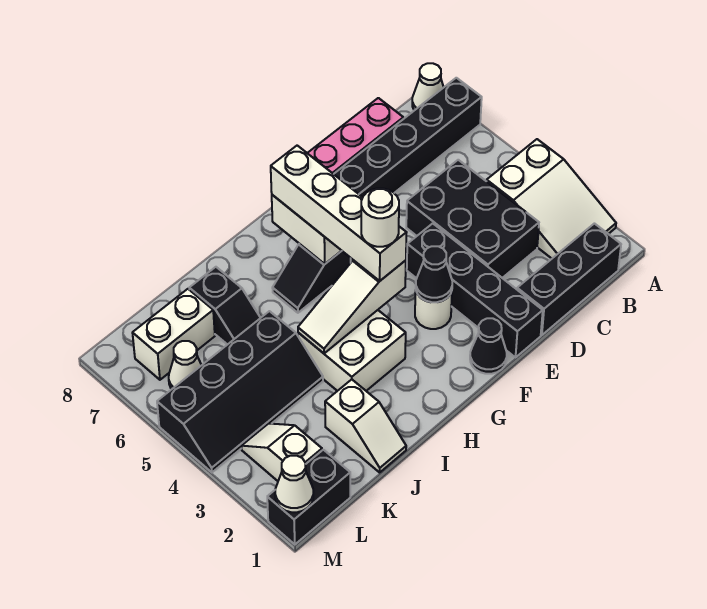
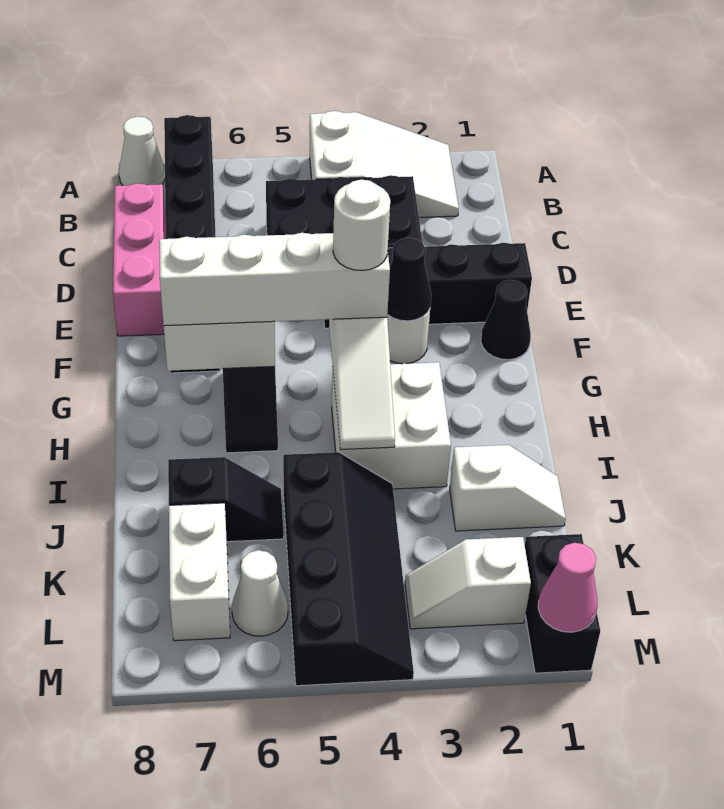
black 1x3 brick [517,224,621,335] -> none
white 1x1 cone [275,456,313,512] -> pink 1x1 cone [538,543,597,632]

